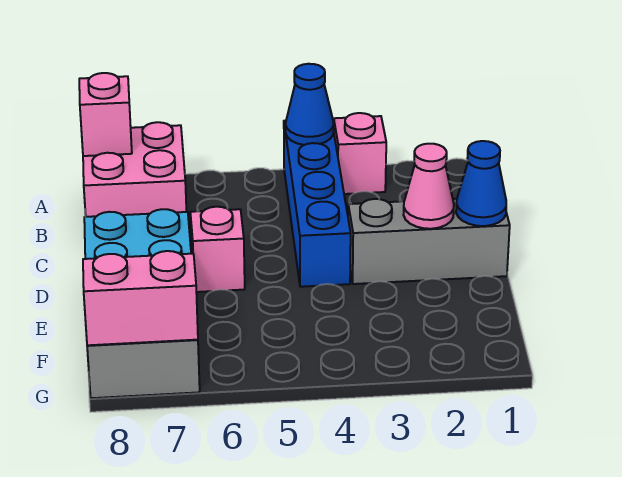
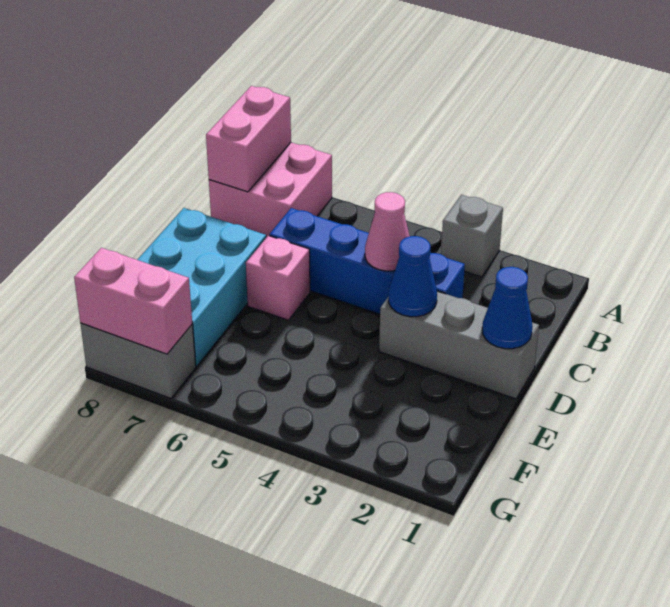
pink 1x1 brick [334,113,386,194] -> grey 1x1 brick [441,195,503,277]
blue 1x4 brick [284,121,351,287] -> blue 1x4 brick turned to [269,208,465,314]
blue 1x1 cone [286,64,334,145] -> blue 1x1 cone moved to [389,236,437,317]
pink 1x1 brick [79,73,132,156] -> pink 1x2 brick [206,86,291,192]
pink 1x1 cone [404,144,454,229] -> pink 1x1 cone moved to [365,192,410,271]

